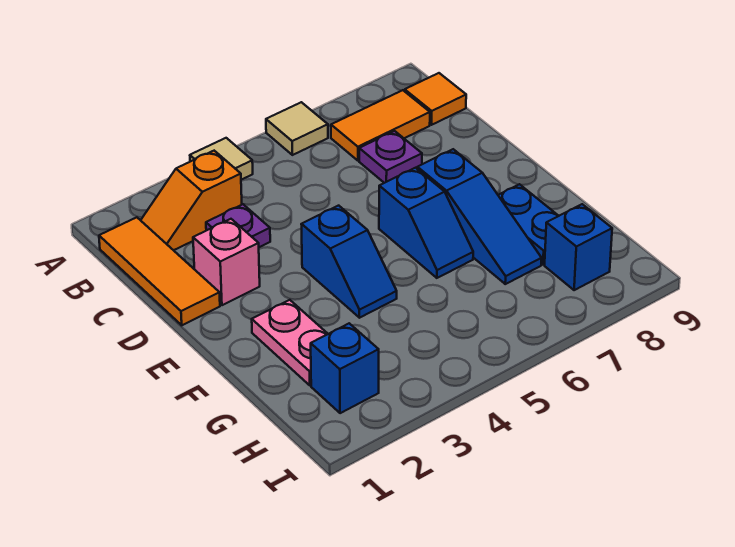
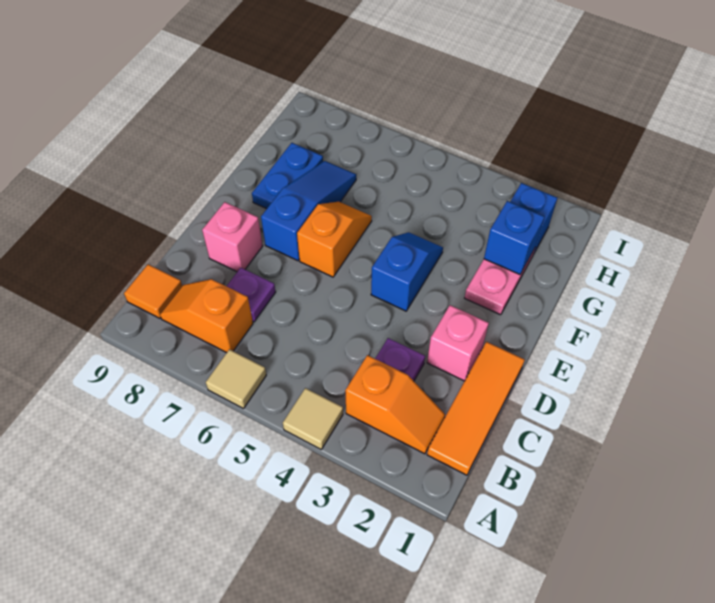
orange 1x2 tile [331,90,430,161] -> orange 1x2 slope [160,279,253,353]
none -> pink 1x1 brick [202,202,263,272]
blue 1x2 slope [379,168,473,278] -> orange 1x2 slope [297,202,372,277]
blue 1x1 brick [545,204,612,290] -> blue 1x1 brick moved to [484,201,544,274]

